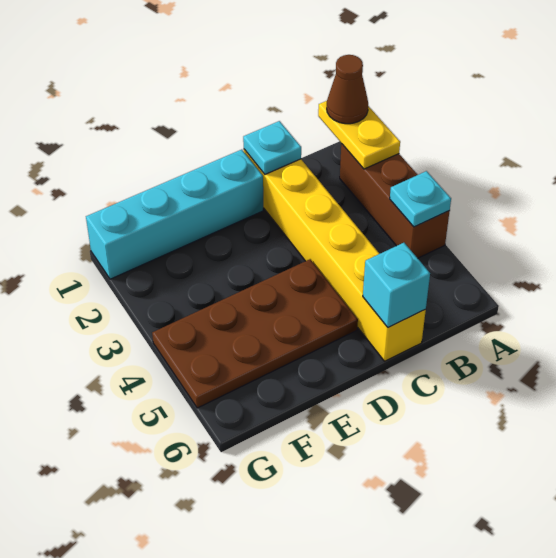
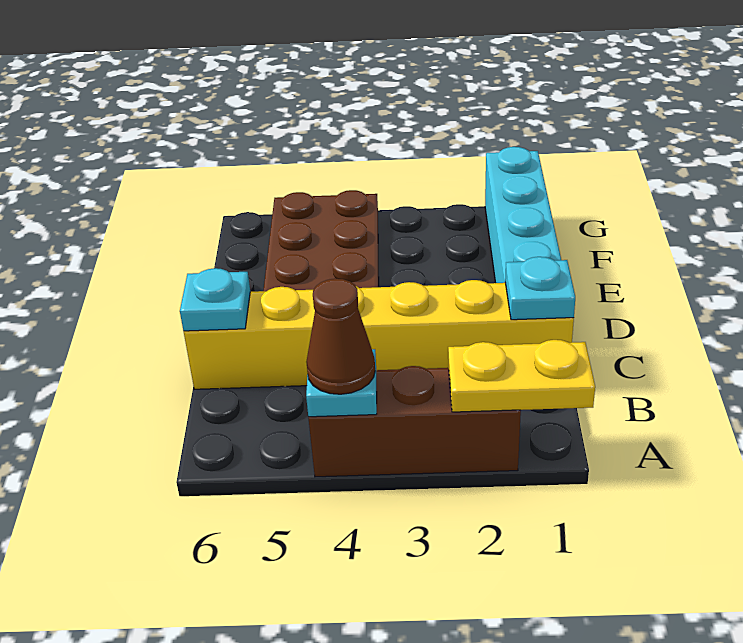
brown 1x1 cone [327,55,368,124] -> brown 1x1 cone moved to [306,279,375,394]
cyan 1x1 brick [363,243,430,328] -> cyan 1x1 plate [180,268,250,331]

